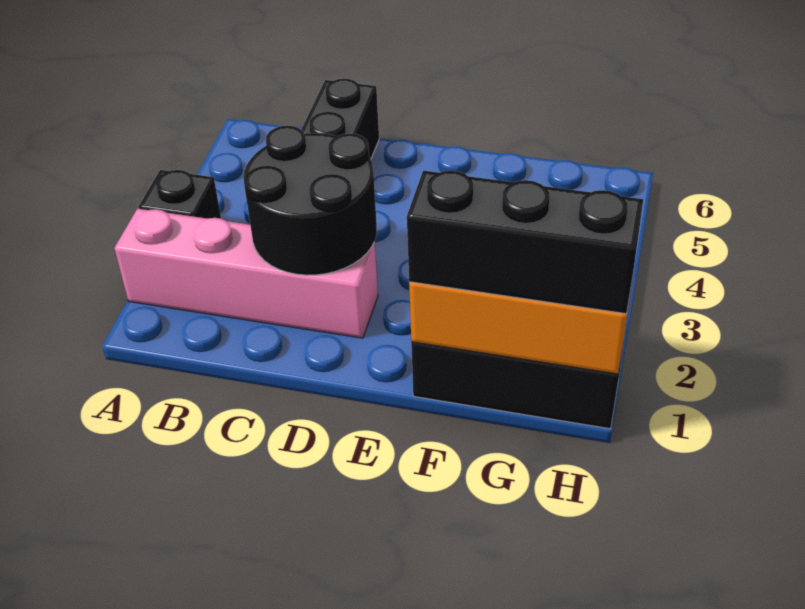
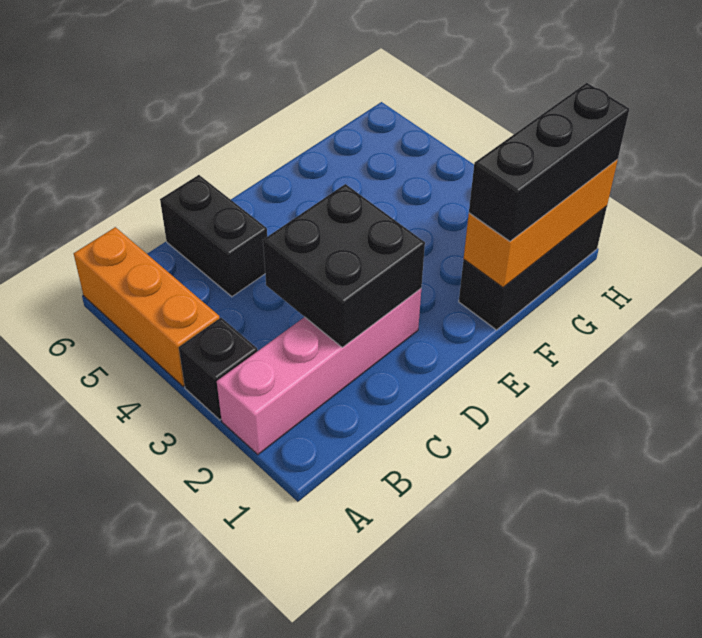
none -> orange 1x3 brick [74,227,219,387]
black 2x2 round brick [243,126,377,275] -> black 2x2 brick [263,184,425,348]

